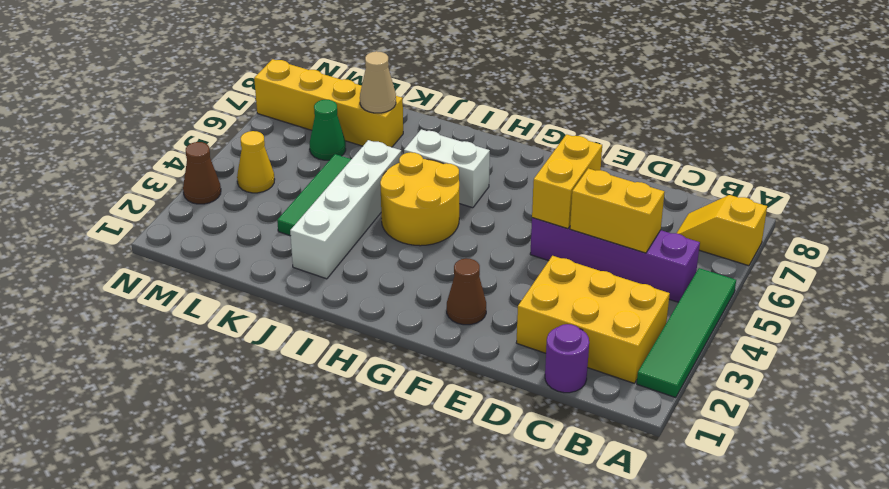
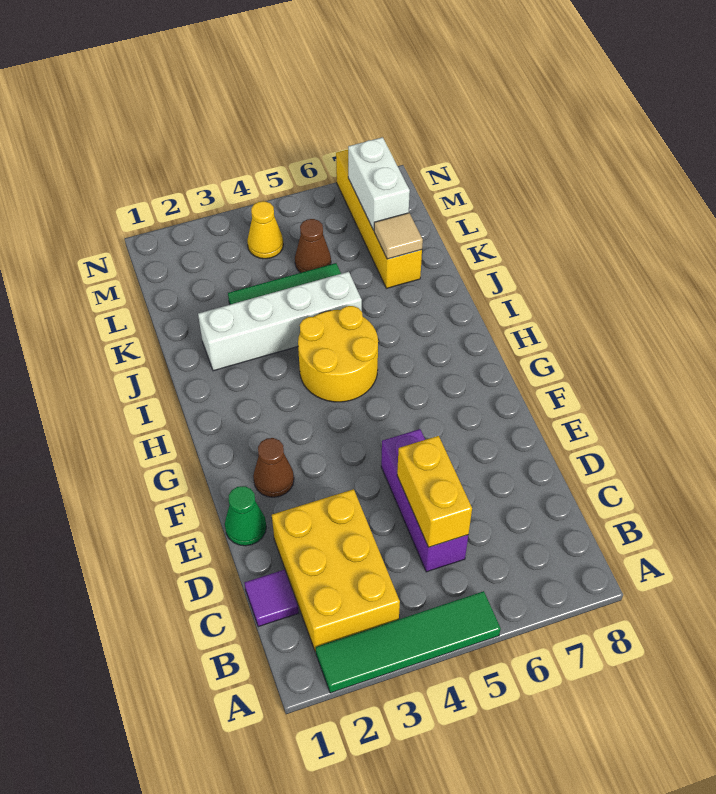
yellow 1x2 slope [677,195,767,266] -> none
purple 1x4 brick [530,218,700,302] -> purple 1x3 brick [381,429,468,572]
purple 1x1 round brick [545,324,589,393] -> purple 1x1 tile [245,570,299,627]
yellow 1x2 brick [532,134,602,229] -> none
white 1x2 brick [404,129,490,208] -> white 1x2 brick moved to [348,137,410,230]
tan 1x1 cone [360,51,396,113] -> tan 1x1 tile [374,213,423,259]
green 1x1 cone [310,100,346,160] -> green 1x1 cone moved to [225,486,266,546]
brown 1x1 cone [183,142,221,204] -> brown 1x1 cone moved to [295,219,331,273]

